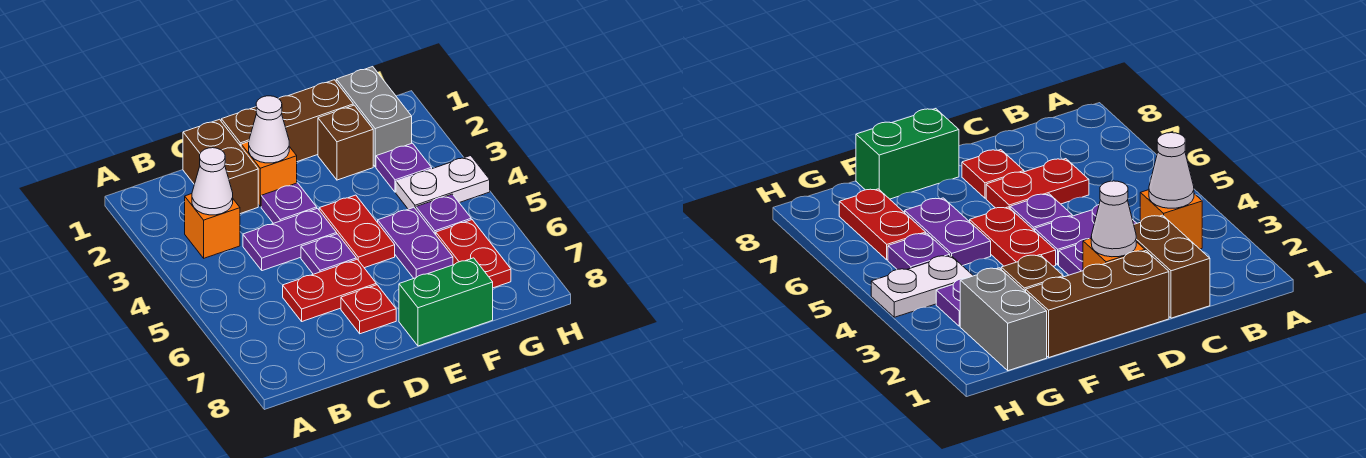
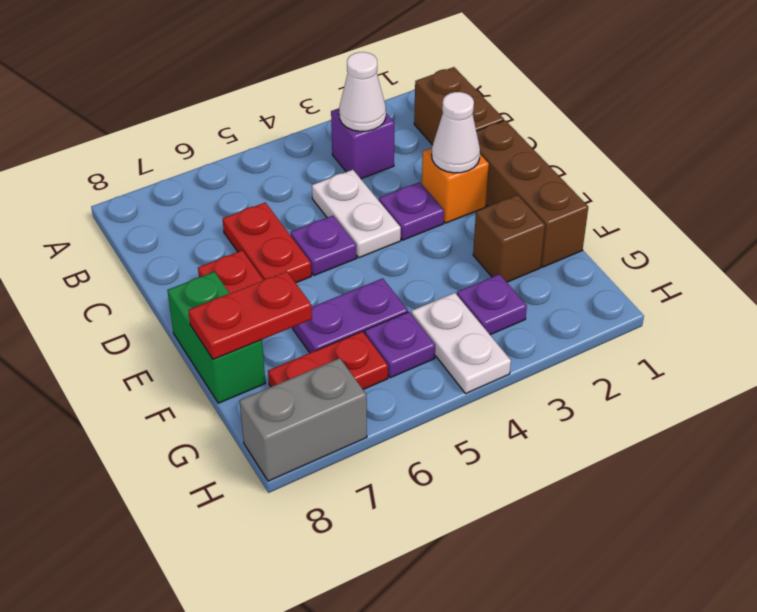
orange 1x1 brick [185,194,240,258] -> purple 1x1 brick [331,108,394,179]
brown 1x2 brick [183,119,258,214] -> brown 1x2 brick turned to [414,67,504,145]
purple 1x2 plate [243,208,337,271] -> white 1x2 plate [312,170,401,258]
red 1x2 plate [319,195,395,268] -> red 1x2 plate moved to [188,271,312,359]
grey 1x2 brick [336,67,412,167] -> grey 1x2 brick moved to [239,358,367,481]

